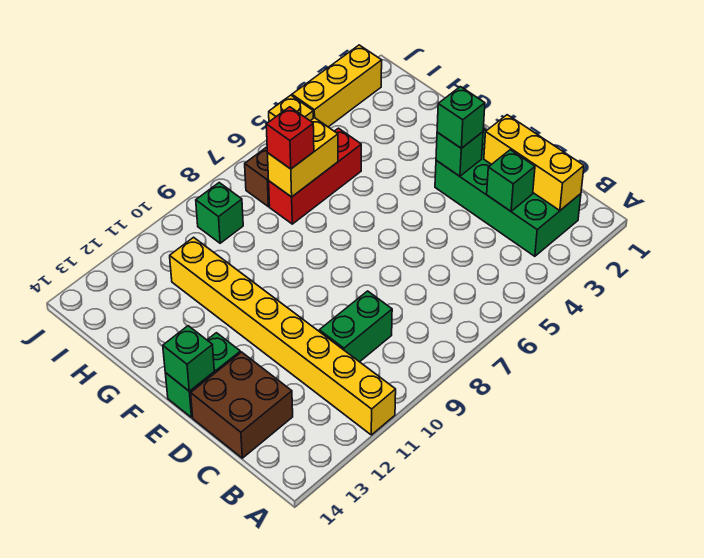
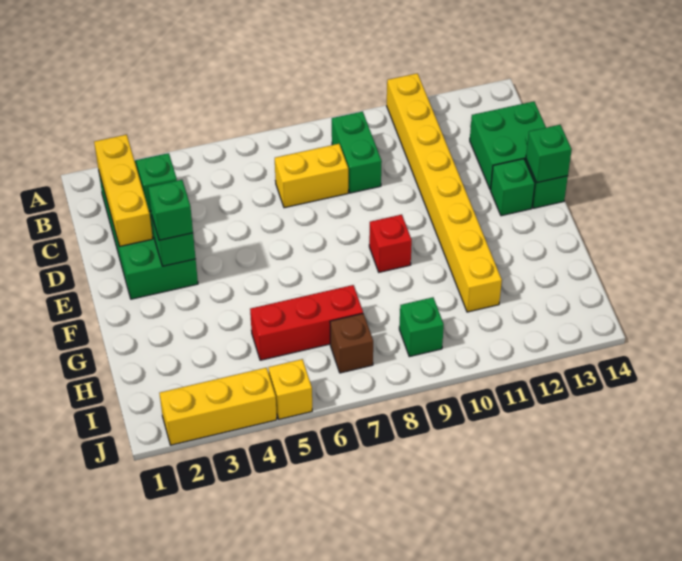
green 1x2 brick [319,291,392,362] -> green 1x2 brick turned to [332,111,382,193]
brown 2x2 brick [191,352,293,458] -> green 2x2 brick [470,101,546,190]
yellow 1x2 brick [267,118,338,197] -> yellow 1x2 brick moved to [275,144,348,208]
red 1x1 brick [266,107,314,169] -> red 1x1 brick moved to [369,215,412,272]

